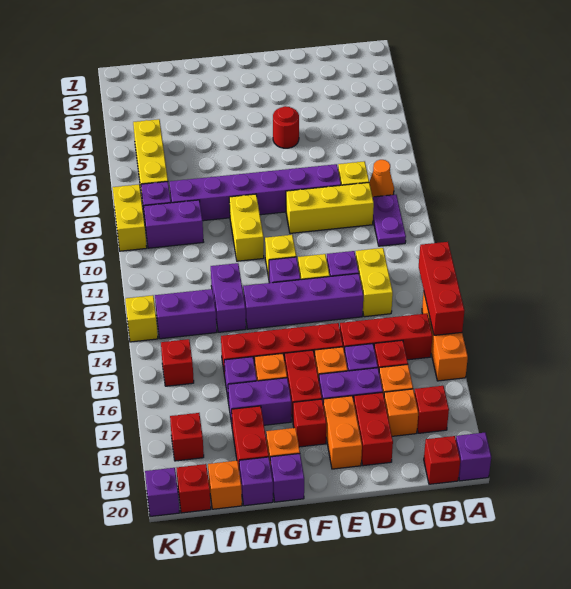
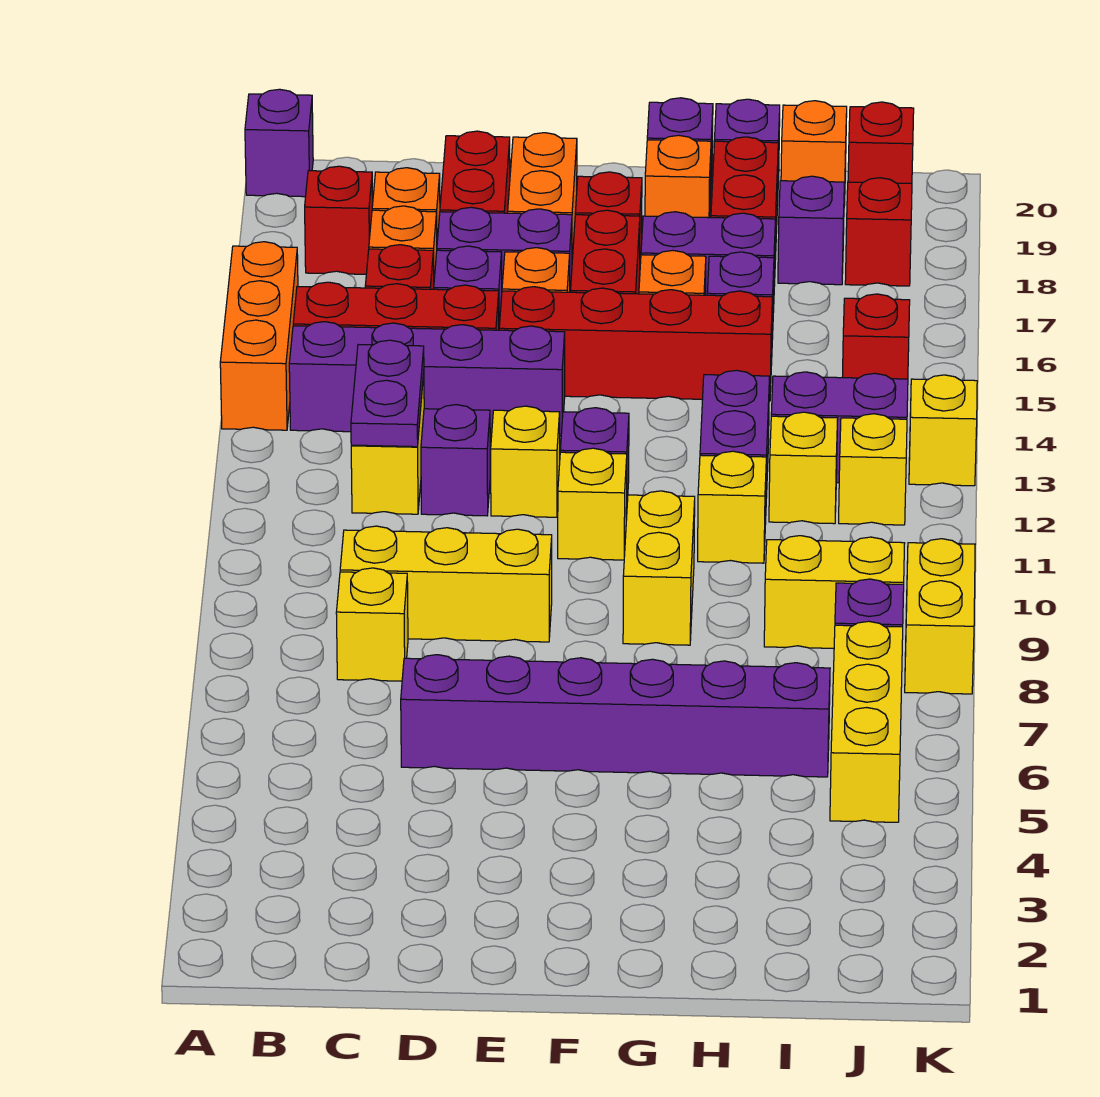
red 1x3 brick [419,242,465,335] -> none
orange 1x1 cone [369,160,394,197] -> none
purple 1x2 plate [373,195,406,246] -> purple 1x2 plate moved to [351,340,424,447]
red 1x1 brick [424,436,460,484] -> none
purple 1x6 brick [169,164,341,221] -> purple 1x6 brick moved to [401,655,830,777]
purple 1x4 brick [243,274,363,329] -> purple 1x4 brick moved to [289,322,565,436]
red 1x1 round brick [273,106,299,148] -> none
none -> yellow 1x1 brick [698,451,766,563]
purple 1x2 brick [144,200,203,248] -> yellow 1x2 brick [764,536,905,648]
none -> yellow 1x1 brick [769,412,838,524]
none -> yellow 1x1 brick [839,414,907,525]
purple 1x1 brick [145,468,180,516] -> purple 1x1 brick moved to [778,176,844,285]

